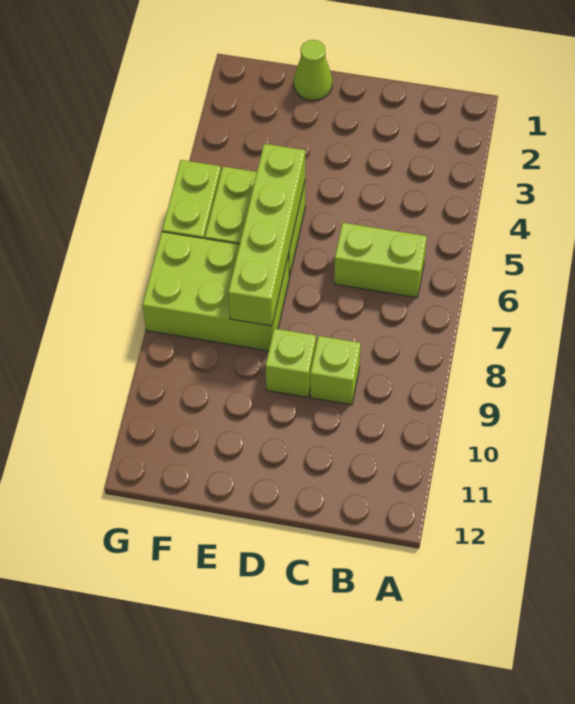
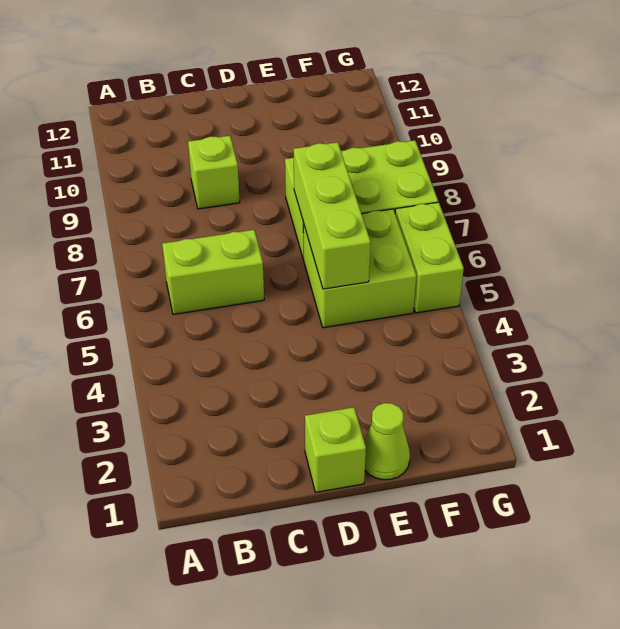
lime 1x1 brick [266,329,316,397] -> lime 1x1 brick moved to [305,407,366,492]
lime 1x4 brick [228,144,305,326] -> lime 1x3 brick [294,142,371,289]

